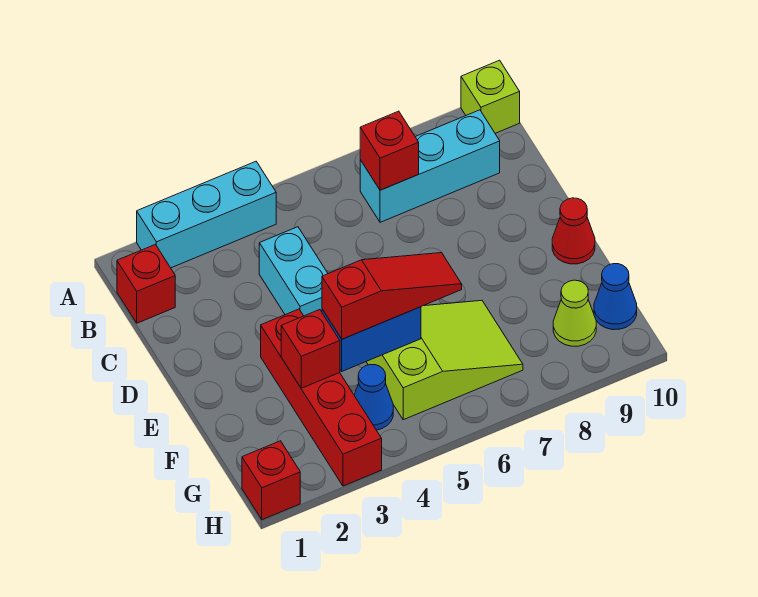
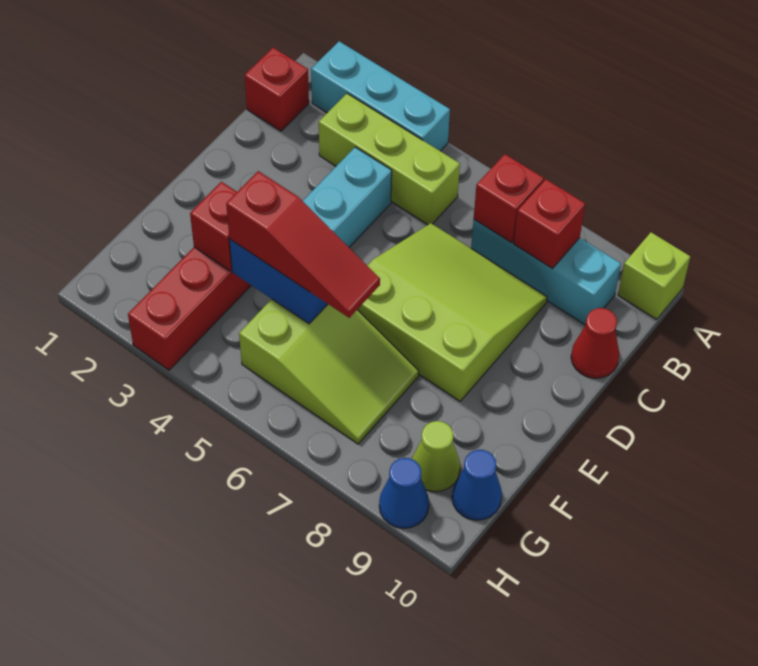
none -> lime 1x3 brick [319,94,460,225]
none -> lime 3x3 slope [357,223,547,401]
red 1x1 cone [552,198,595,264] -> red 1x1 cone moved to [571,308,620,378]
blue 1x1 cone [354,364,393,430] -> blue 1x1 cone moved to [379,458,429,528]
red 1x1 brick [242,441,300,520] -> red 1x1 brick moved to [514,179,585,268]

